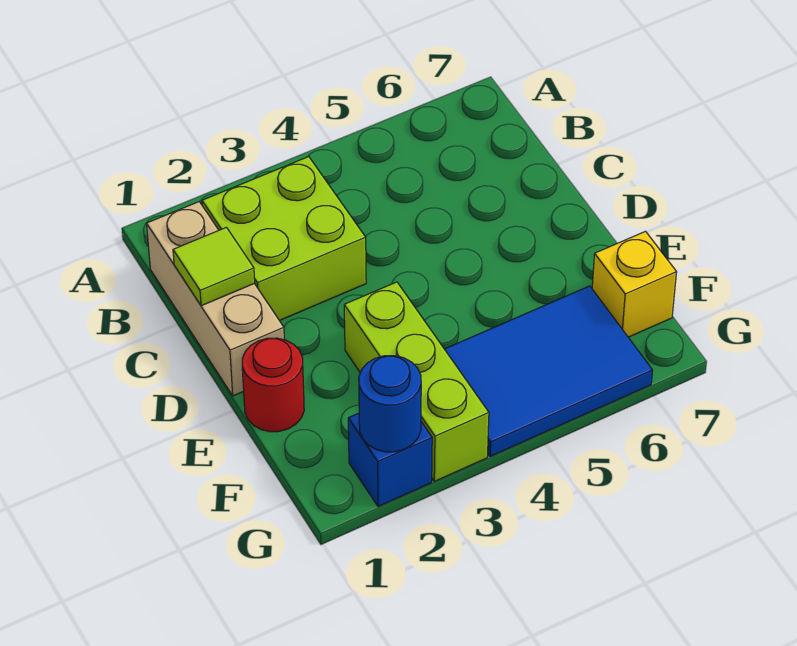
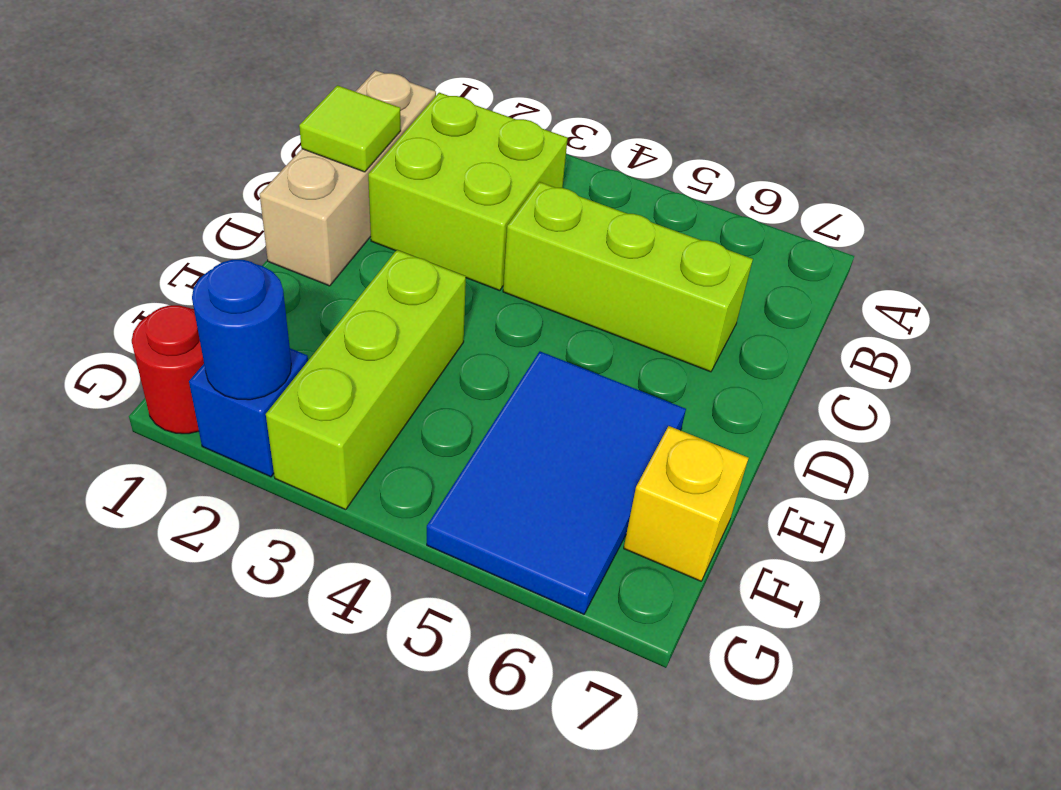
none -> lime 1x3 brick [503,182,753,372]
red 1x1 round brick [242,338,304,432] -> red 1x1 round brick moved to [132,305,204,434]
blue 2x3 tile [445,286,653,457] -> blue 2x3 tile turned to [427,351,686,614]

